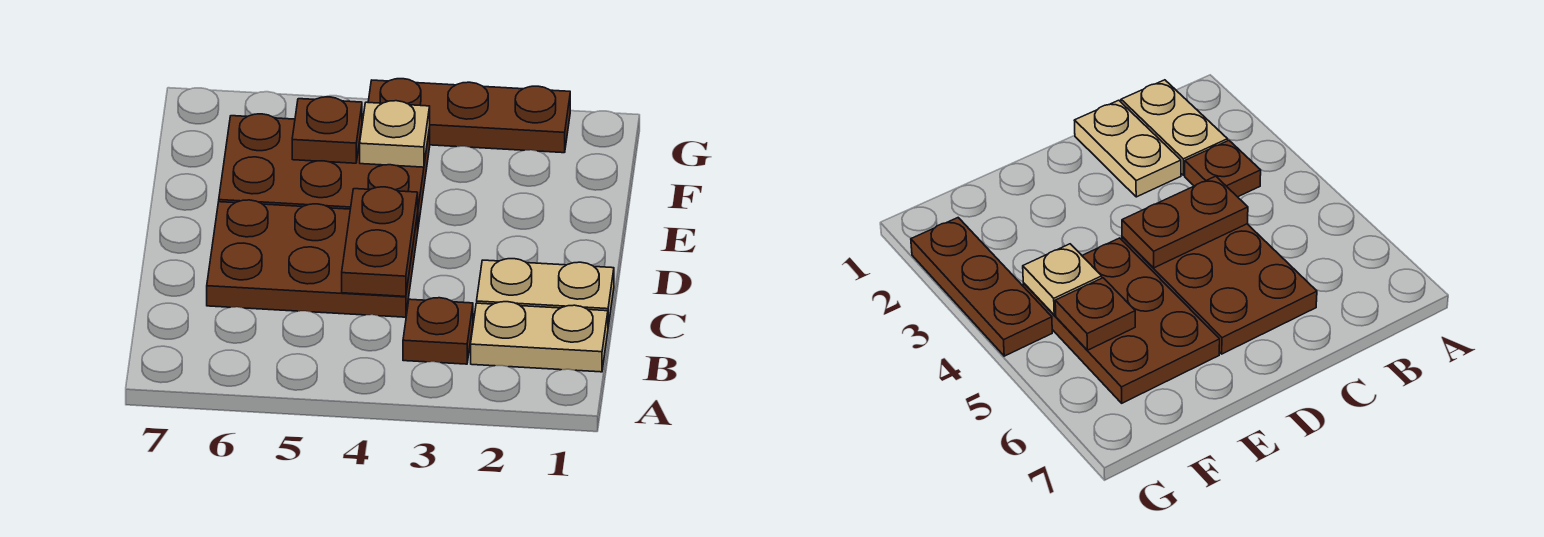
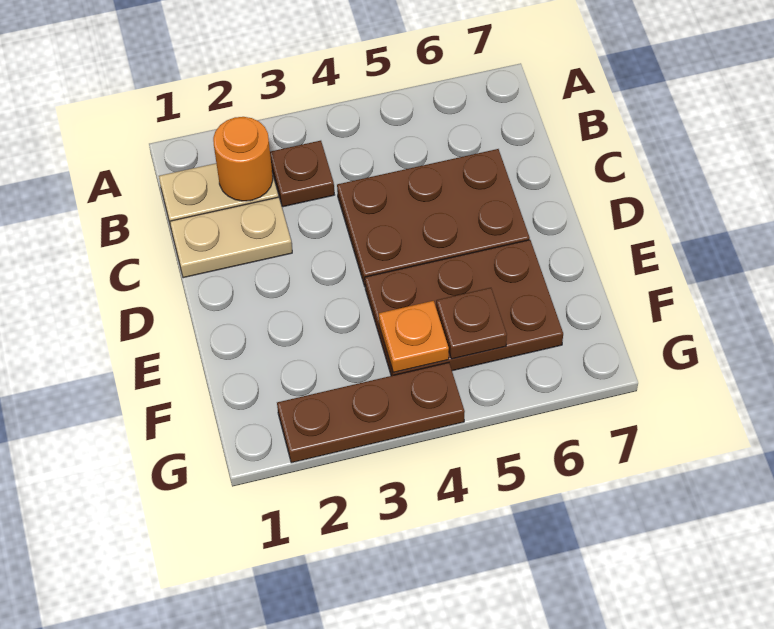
none -> orange 1x1 round brick [213,117,273,201]
brown 1x2 plate [342,187,418,296] -> none
tan 1x1 plate [360,101,430,167] -> orange 1x1 plate [379,301,449,372]

